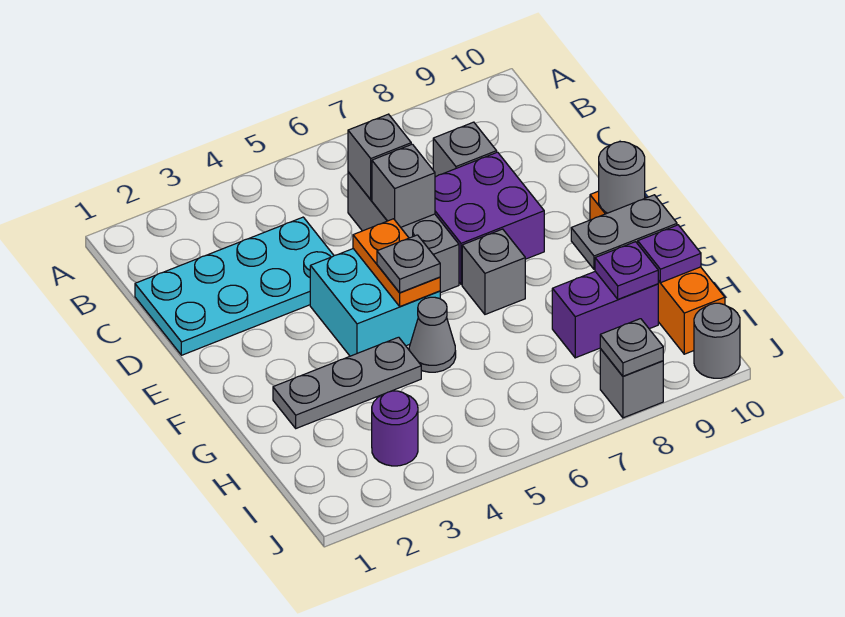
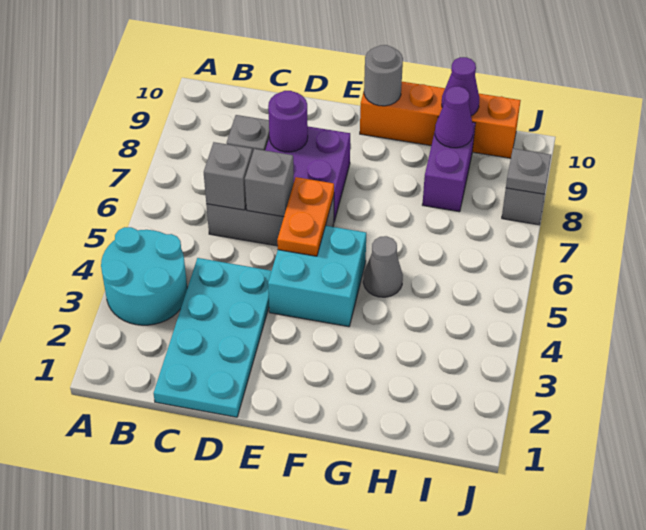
none -> cyan 2x2 round brick [101,227,187,325]
orange 1x2 plate [353,219,440,306] -> orange 1x2 plate turned to [277,177,334,256]
grey 1x1 plate [377,235,440,293] -> none
grey 1x1 brick [462,229,525,314] -> none
grey 1x3 plate [273,337,421,428] -> none
grey 1x2 plate [571,195,677,269] -> none
purple 1x1 plate [595,242,658,299] -> purple 1x1 cone [435,86,473,148]
purple 1x1 plate [638,225,701,283] -> purple 1x1 cone [442,57,479,116]
purple 1x1 round brick [372,391,418,466] -> purple 1x1 round brick moved to [268,91,308,152]
grey 1x1 round brick [694,303,740,378] -> none

